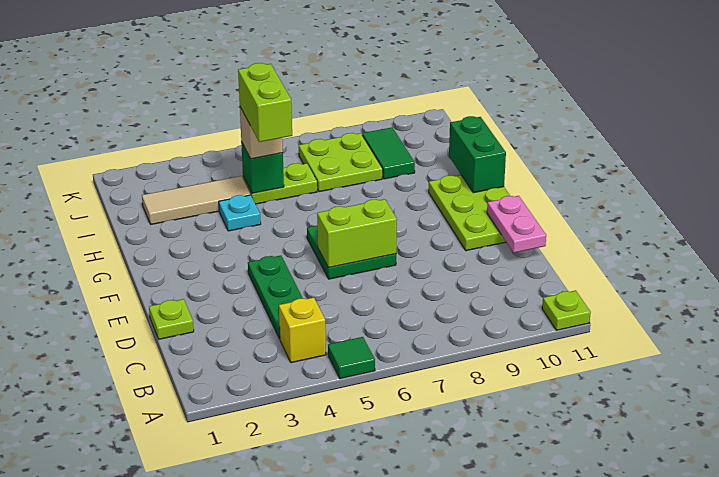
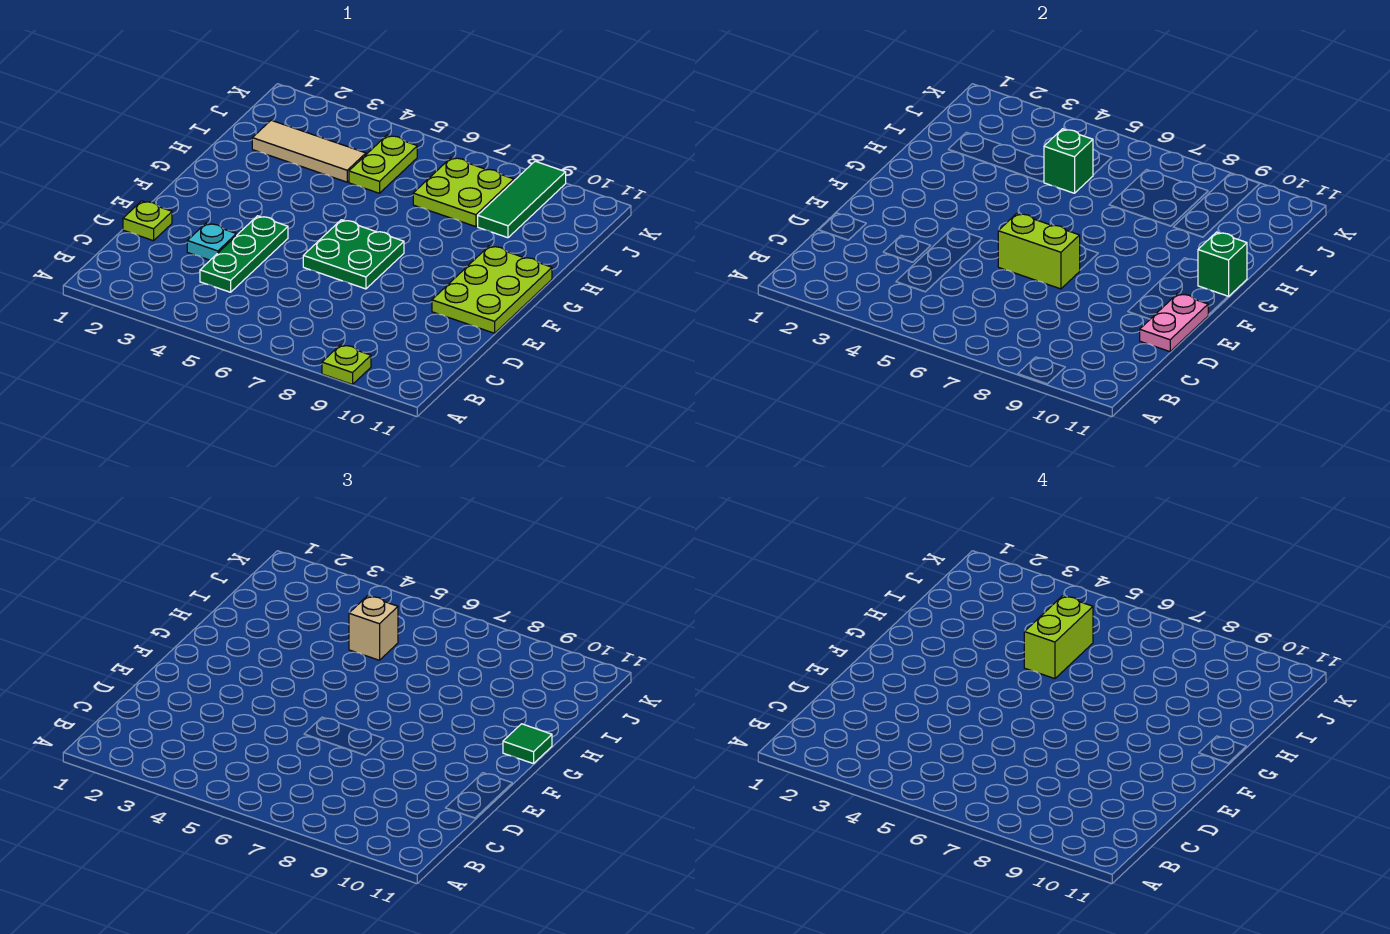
green 1x1 tile [328,337,375,379] -> green 1x1 tile moved to [503,724,552,764]
lime 1x1 plate [542,290,591,330] -> lime 1x1 plate moved to [322,345,371,385]
yellow 1x1 brick [279,298,326,363] -> none
green 1x2 brick [449,116,506,193] -> green 1x1 brick [1198,232,1247,297]
cyan 1x1 plate [219,195,261,231] -> cyan 1x1 plate moved to [187,223,236,260]
lime 1x2 plate [243,163,317,204] -> lime 1x2 plate turned to [349,135,417,193]
green 1x2 tile [362,128,415,179] -> green 1x3 tile [478,161,566,238]

